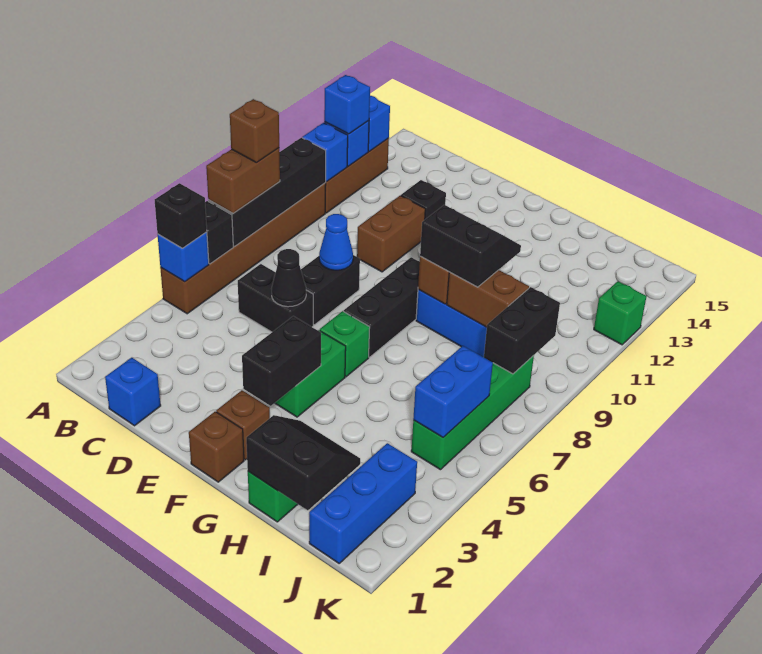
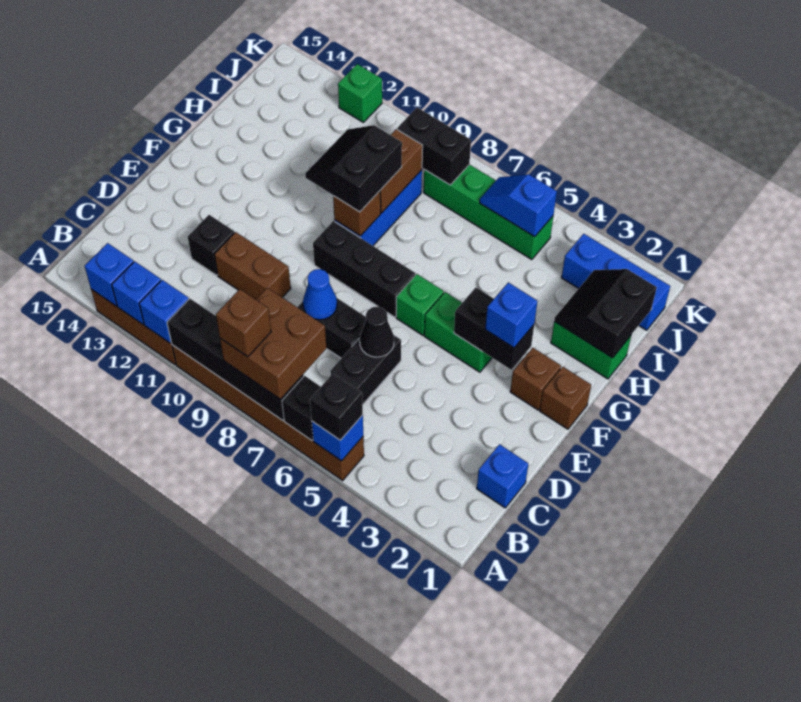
brown 1x2 brick [206,148,280,213] -> brown 2x2 brick [220,288,326,400]
blue 1x1 brick [324,75,370,134] -> blue 1x1 brick moved to [485,282,537,348]
blue 1x2 brick [413,346,493,437] -> blue 1x2 slope [480,174,557,237]

